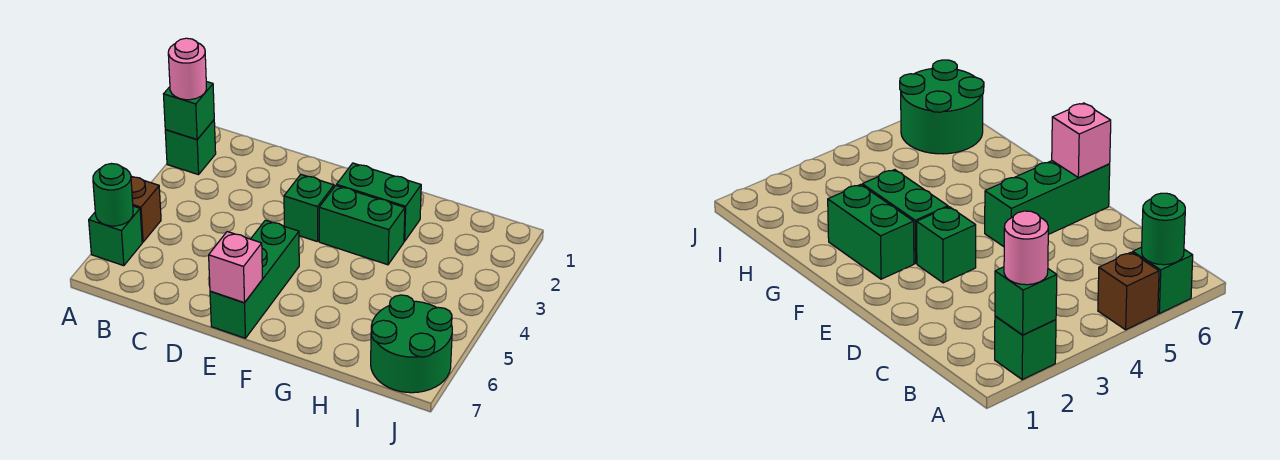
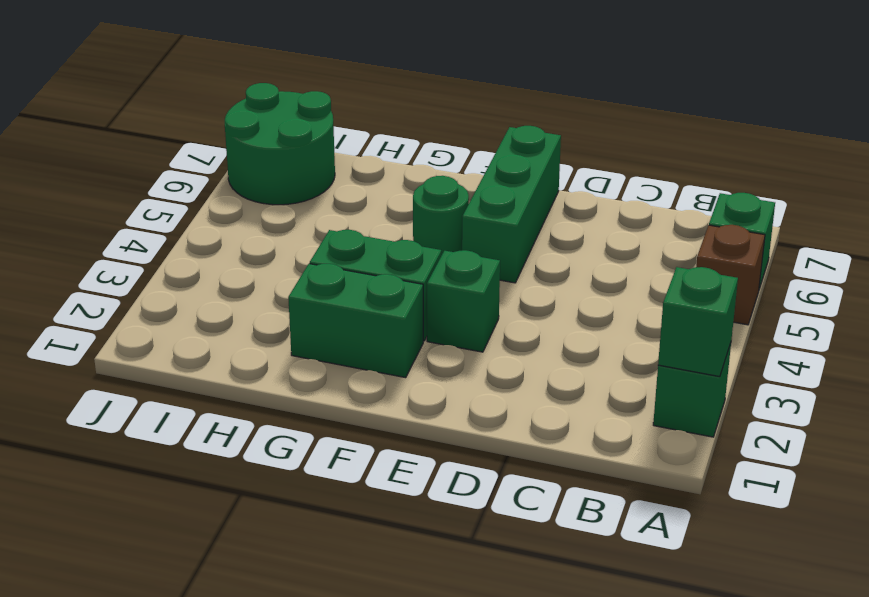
pink 1x1 round brick [168,38,206,100] -> none
green 1x1 round brick [93,164,133,226] -> green 1x1 round brick moved to [413,176,469,255]
pink 1x1 brick [209,232,262,303] -> none

